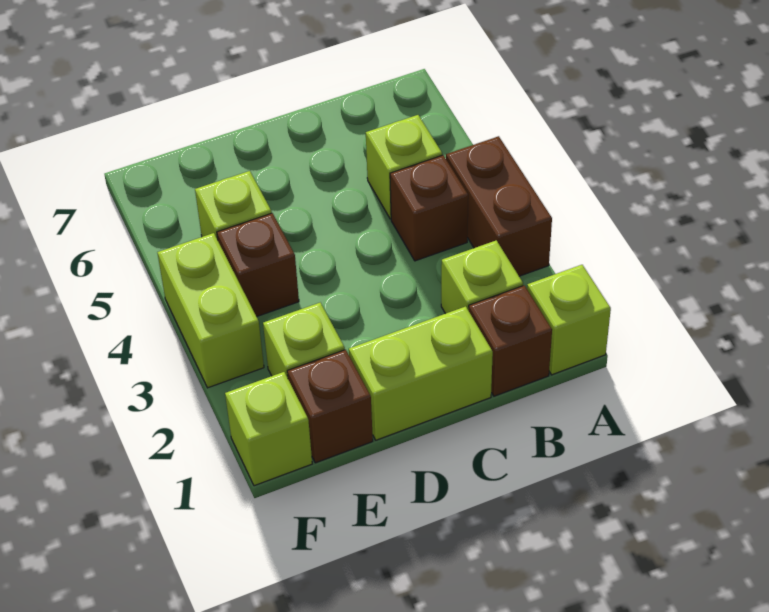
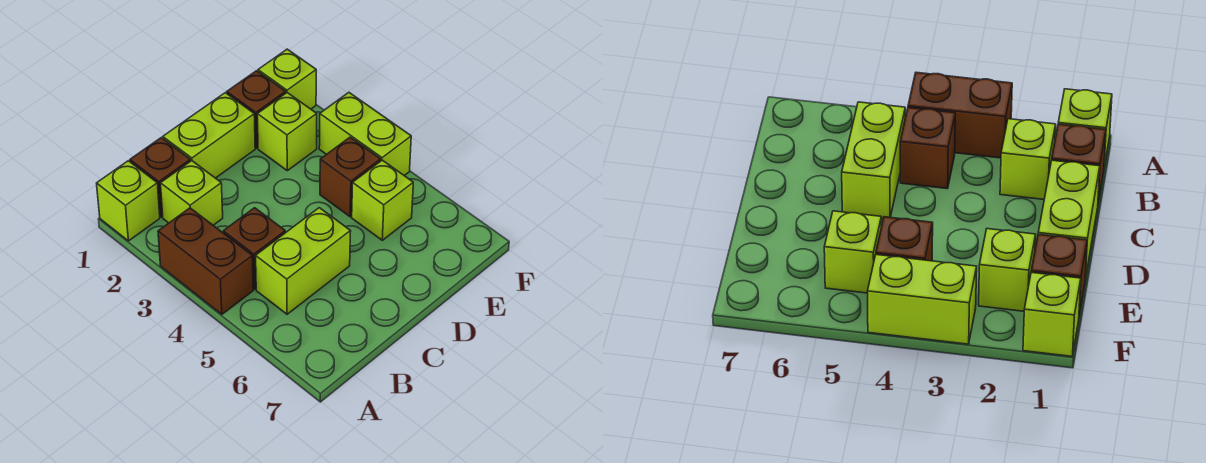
lime 1x1 brick [366,115,442,219] -> lime 1x2 brick [256,208,351,314]

